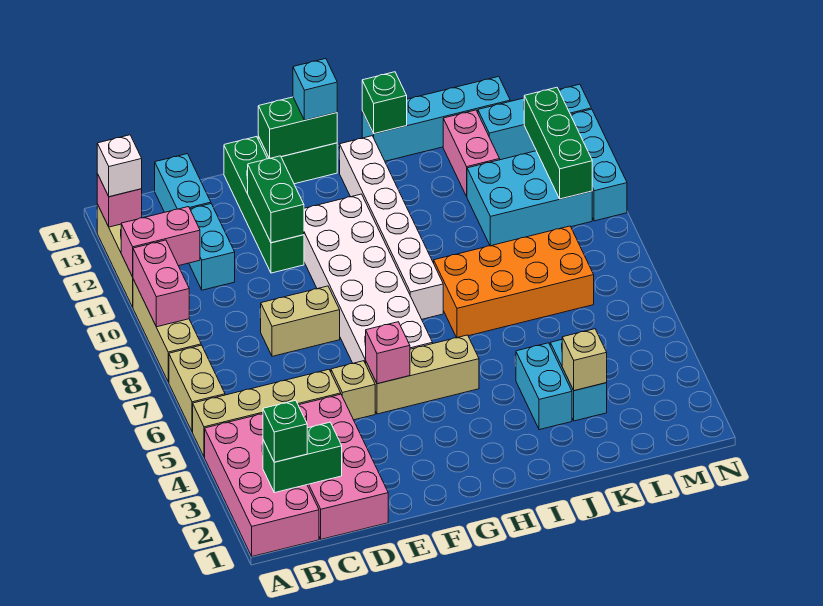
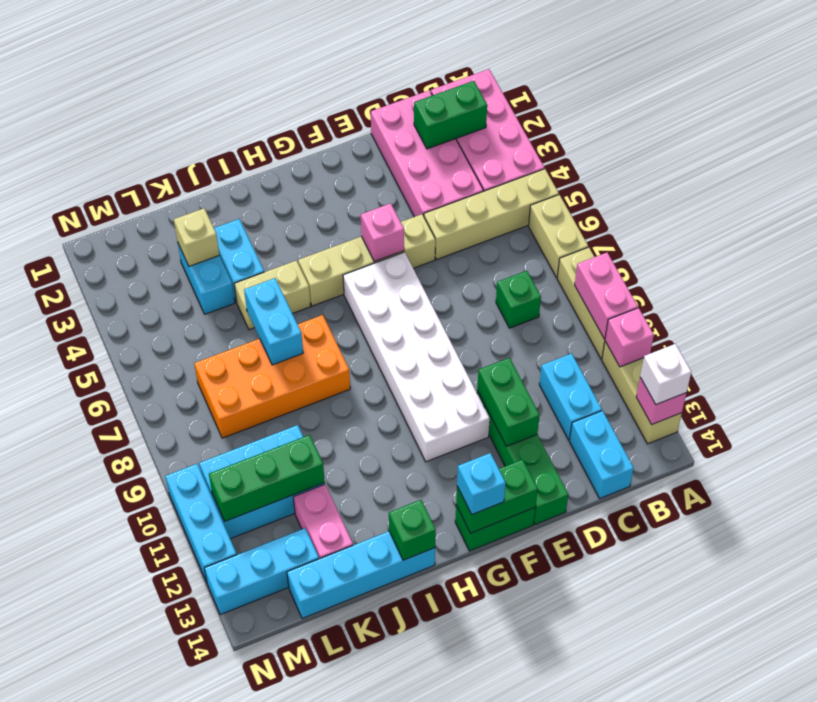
pink 1x2 brick [121,207,200,277] -> pink 1x1 brick [605,308,654,367]
green 1x1 brick [263,400,307,462] -> green 1x1 brick moved to [496,271,541,328]
tan 1x2 brick [261,286,340,356] -> tan 1x2 brick moved to [234,261,311,330]
white 1x6 brick [340,136,443,319] -> none
none -> cyan 1x2 brick [244,278,303,365]
green 1x3 brick [524,87,592,199] -> green 1x3 brick turned to [209,435,325,521]

